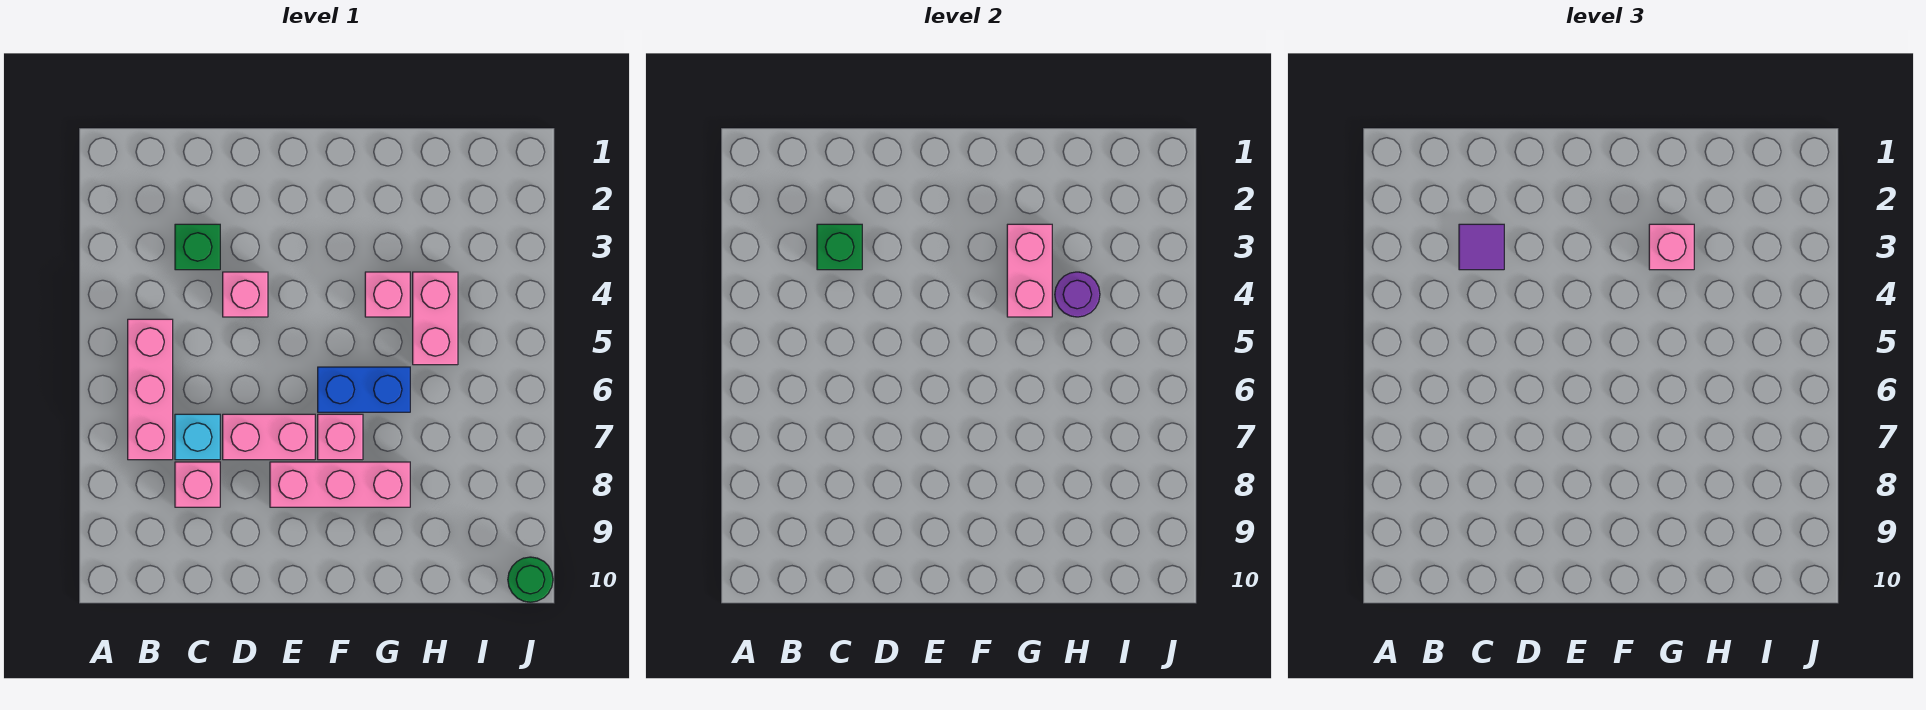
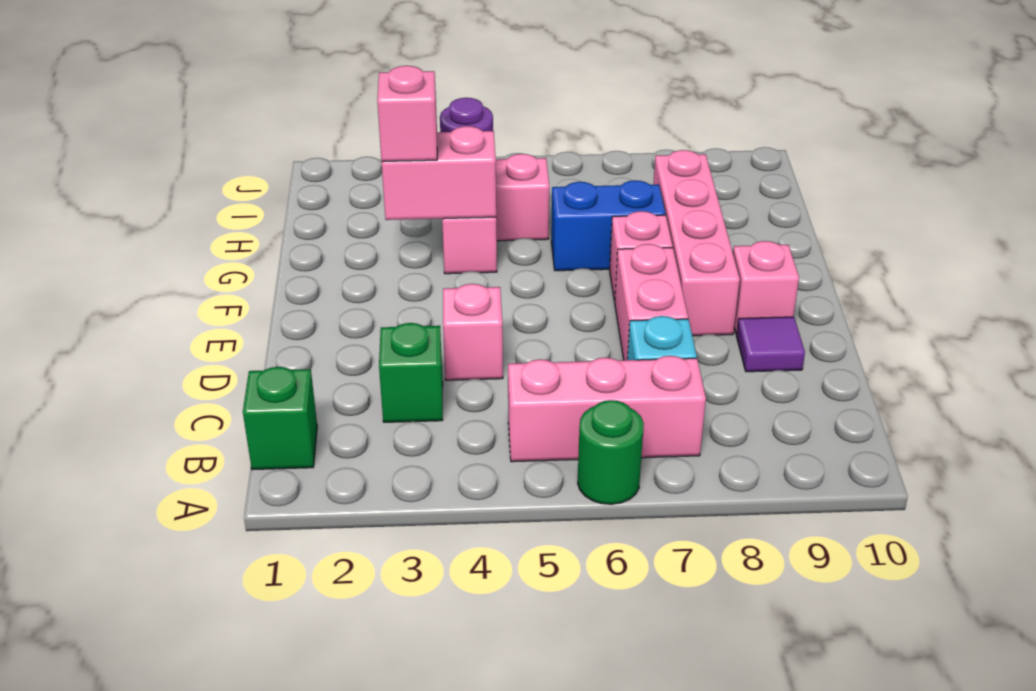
green 1x1 brick [817,224,862,270] -> green 1x1 brick moved to [243,367,317,470]
purple 1x1 tile [1459,224,1504,270] -> purple 1x1 tile moved to [737,317,805,372]
pink 1x1 brick [175,462,220,507] -> pink 1x1 brick moved to [733,241,799,335]
pink 1x3 brick [270,462,410,507] -> pink 1x4 brick [653,150,740,336]
blue 1x2 brick [318,367,410,412] -> blue 1x2 brick turned to [551,180,665,271]
green 1x1 round brick [508,557,553,602] -> green 1x1 round brick moved to [578,400,644,504]

